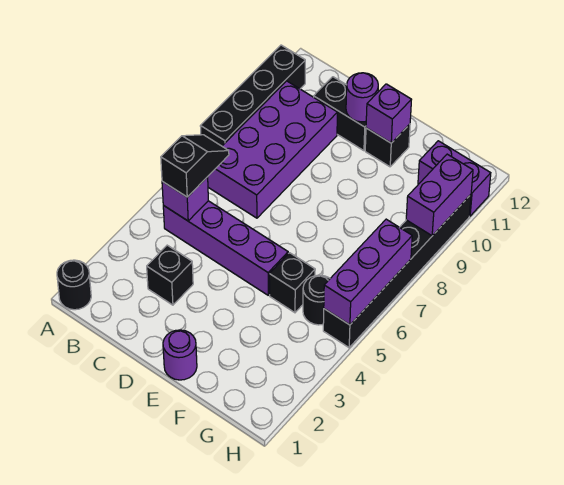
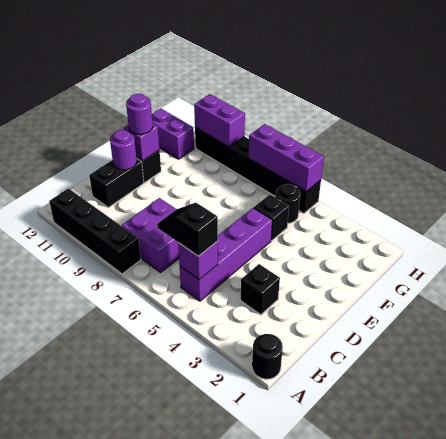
purple 2x4 brick [208,81,337,218] -> purple 2x2 brick [122,198,179,272]
purple 1x1 round brick [163,330,197,380] -> purple 1x1 round brick moved to [126,94,153,134]
purple 1x2 brick [418,141,491,216] -> purple 1x2 brick turned to [152,109,194,159]

